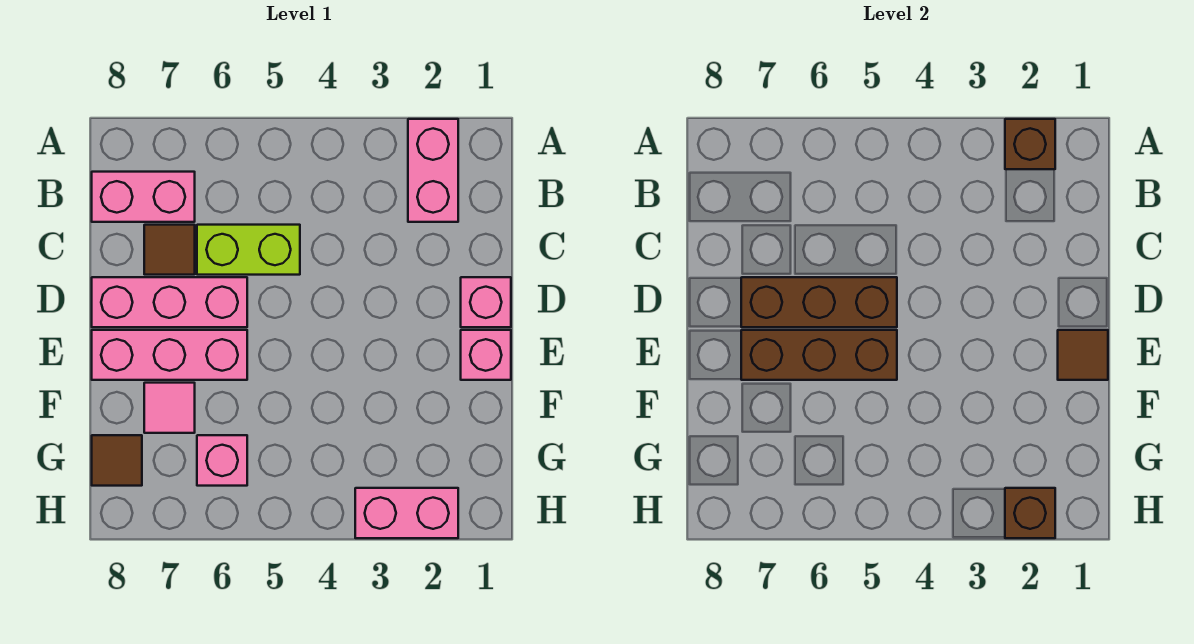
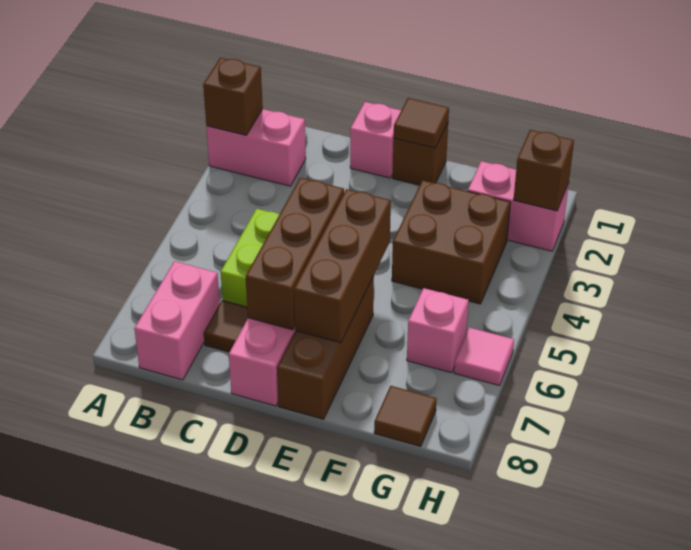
pink 1x1 brick [461,330,511,380] -> brown 1x1 brick [393,123,448,185]
pink 1x3 brick [92,330,247,380] -> brown 1x3 brick [277,276,374,419]
none -> brown 2x2 brick [392,180,510,304]
pink 1x1 tile [144,383,195,433] -> pink 1x1 tile moved to [454,327,514,386]
pink 1x2 brick [355,488,458,538] -> pink 1x2 brick turned to [468,161,569,251]

